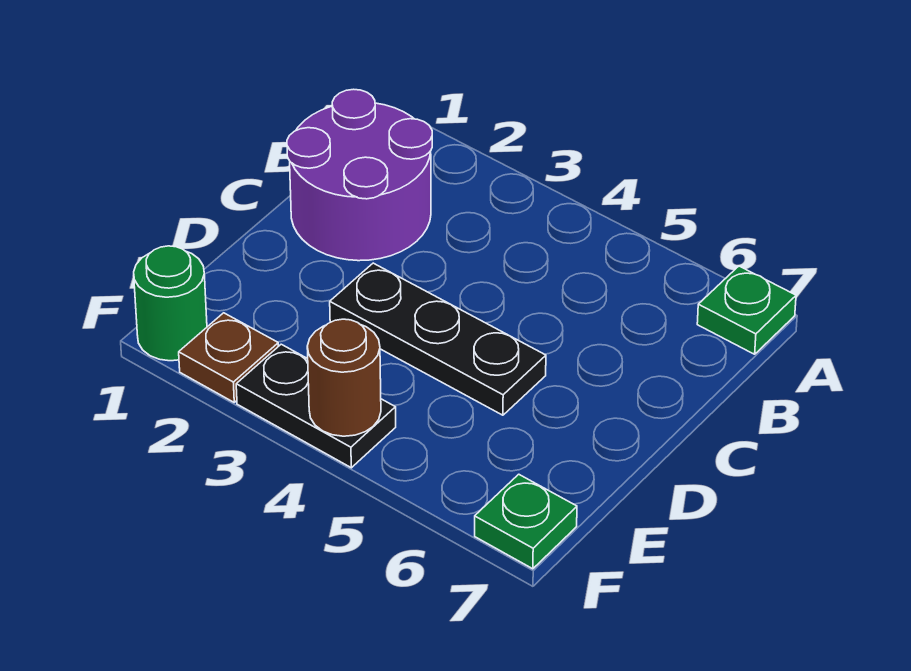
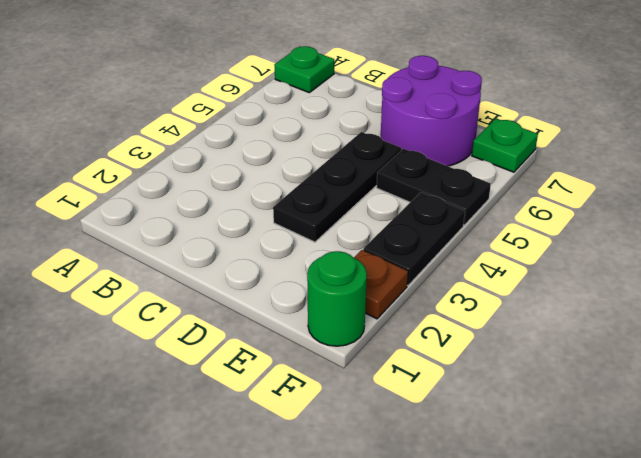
purple 2x2 round brick [287,89,432,261] -> purple 2x2 round brick moved to [381,56,482,166]
none -> black 1x2 plate [377,149,491,225]
brown 1x1 round brick [307,319,381,436] -> none

